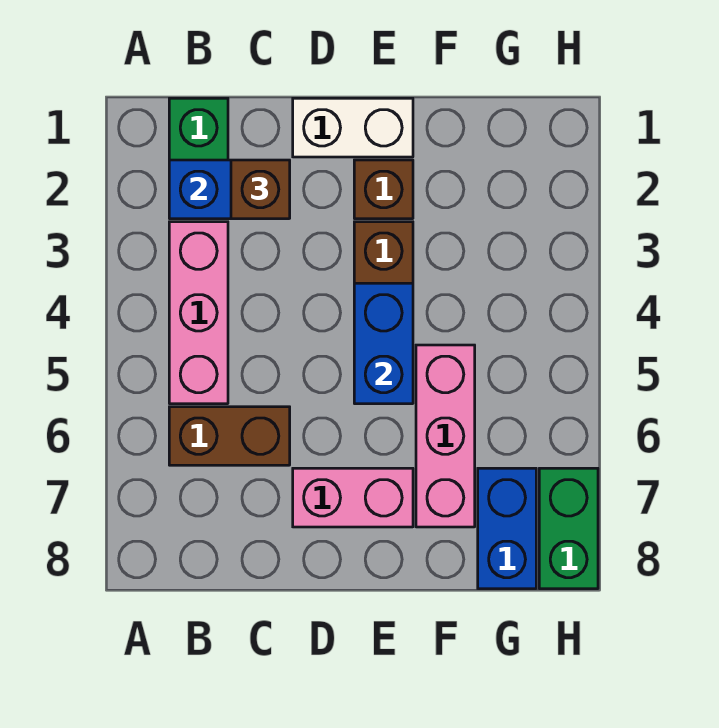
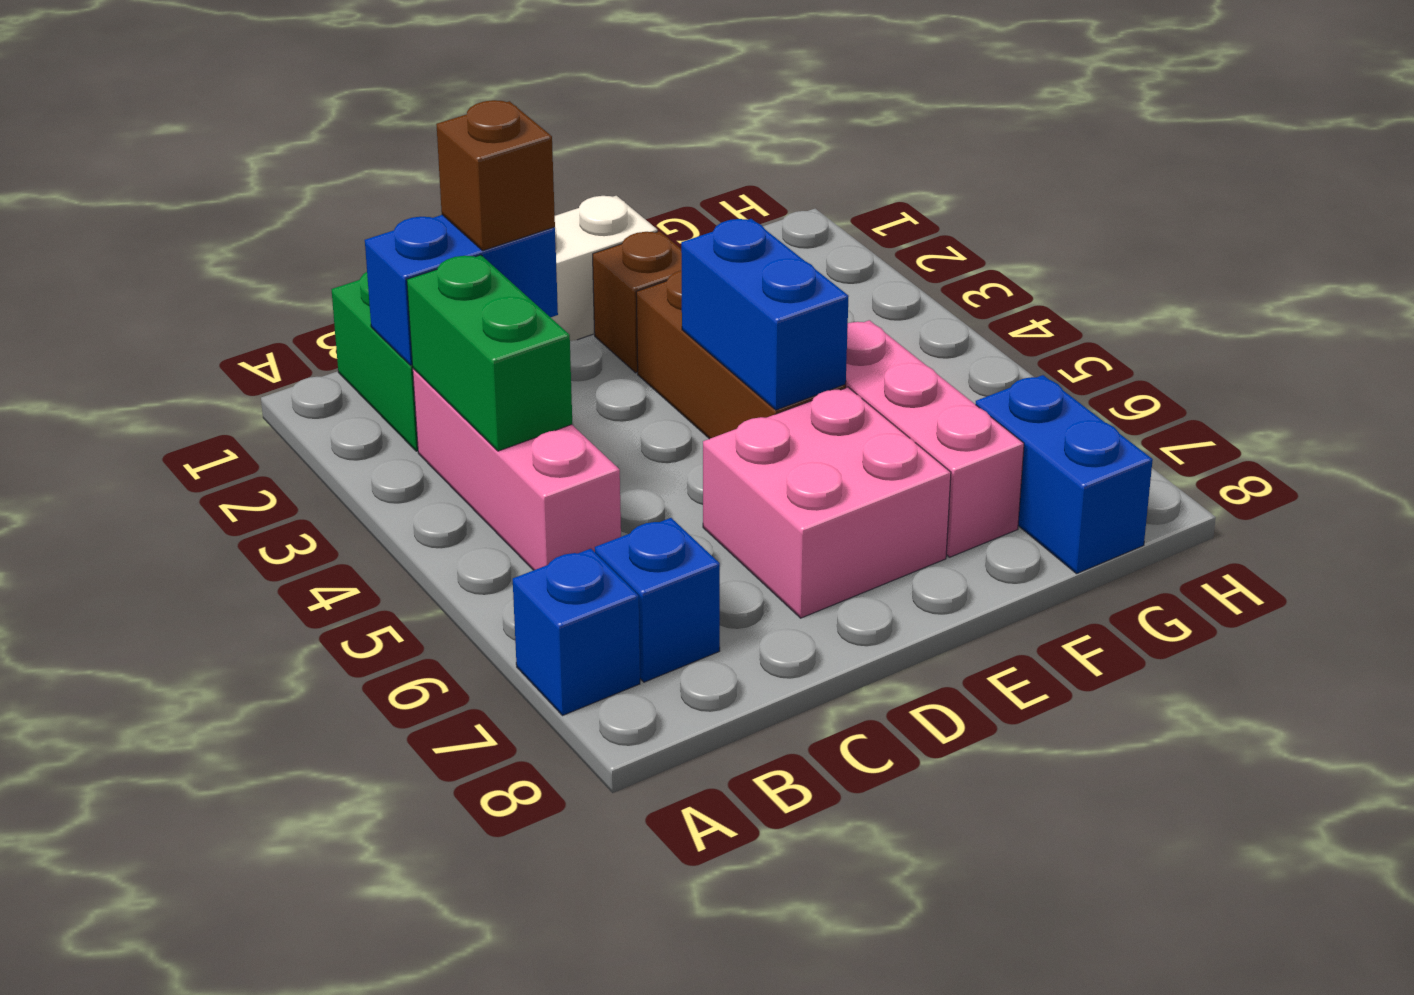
none -> blue 1x1 brick [513,549,640,716]
brown 1x2 brick [169,407,290,465] -> none
none -> blue 1x1 brick [595,518,720,682]
pink 1x2 brick [293,468,413,527] -> pink 2x2 brick [703,387,951,618]
green 1x2 brick [539,468,598,589] -> green 1x2 brick moved to [407,255,572,451]

